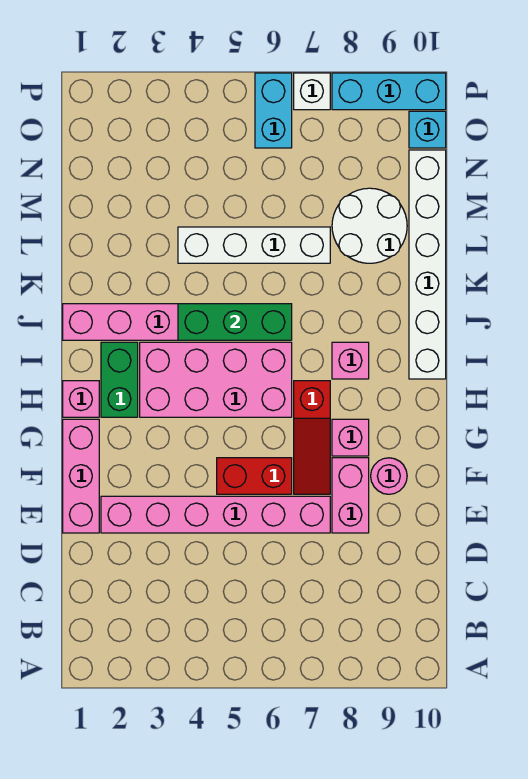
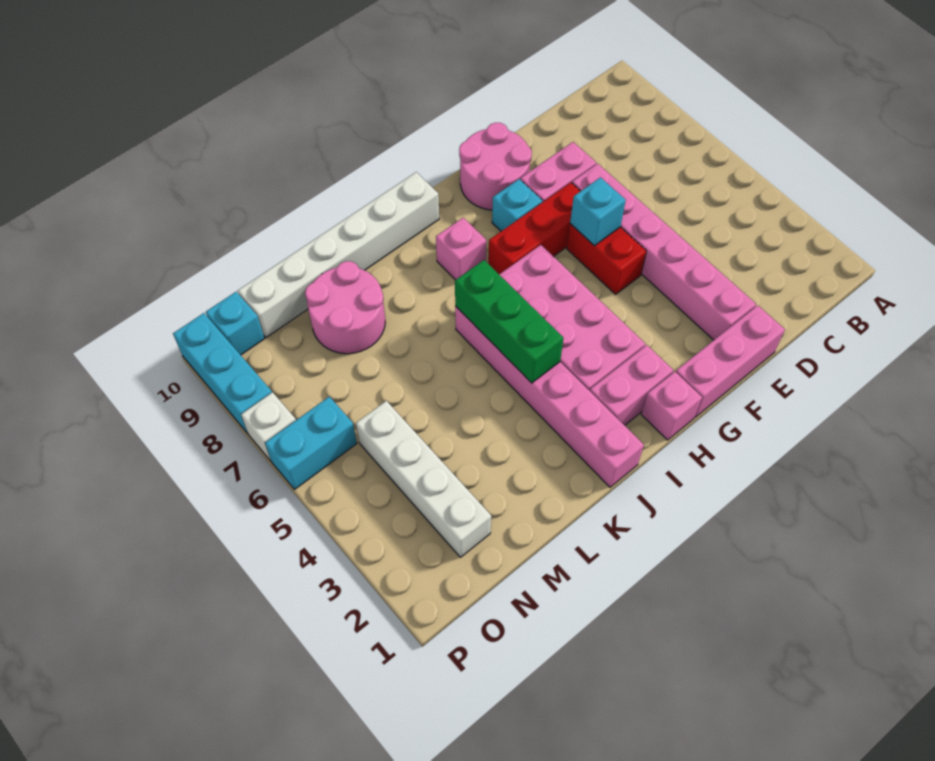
none -> cyan 1x1 brick [570,177,626,246]
red 1x3 slope [294,381,330,494] -> red 1x3 brick [488,183,580,274]
pink 1x1 round brick [371,458,407,494] -> pink 2x2 round brick [459,123,532,210]
pink 1x1 brick [332,419,369,456] -> cyan 1x1 brick [492,179,542,231]
green 1x2 brick [101,342,138,417] -> pink 1x2 brick [590,345,673,425]
white 1x4 brick [178,227,330,263] -> white 1x4 brick moved to [356,401,491,557]
white 2x2 round brick [332,188,407,263] -> pink 2x2 round brick [305,261,385,354]

